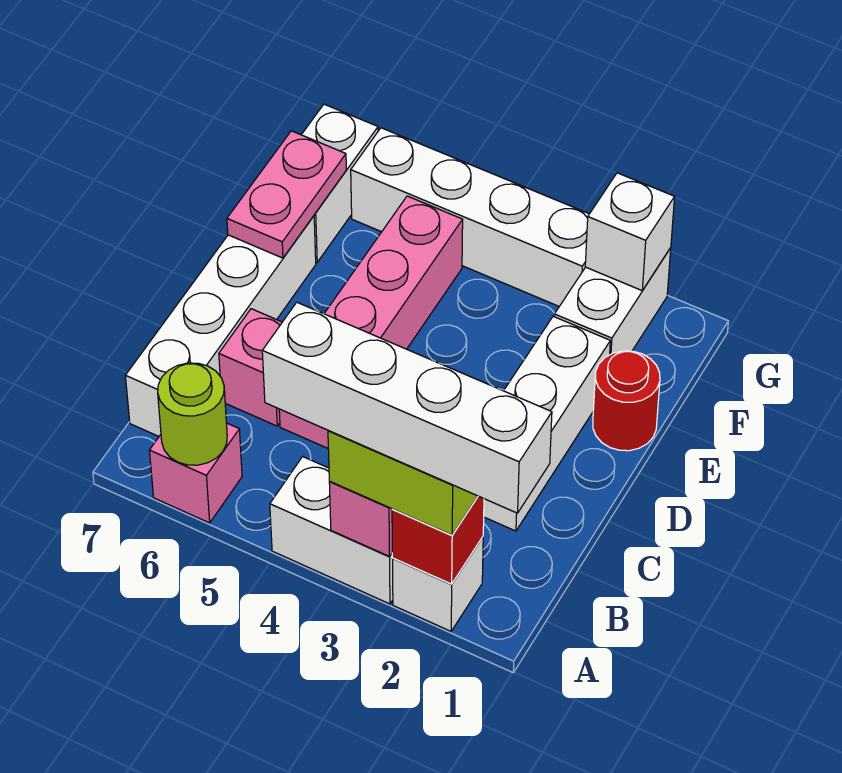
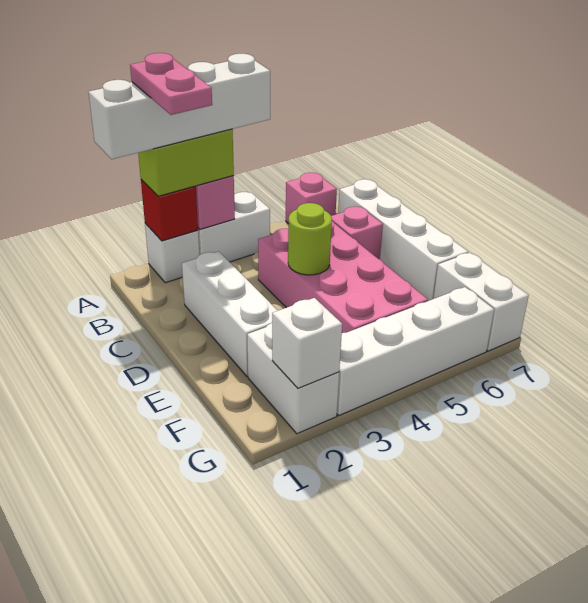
lime 1x1 round brick [158,363,227,465] -> lime 1x1 round brick moved to [288,203,332,275]
pink 1x4 brick [279,196,463,448] -> pink 2x4 brick [258,221,428,333]
red 1x1 round brick [593,351,660,451] -> none
pink 1x2 plate [227,131,346,258] -> pink 1x2 plate moved to [130,53,212,115]

